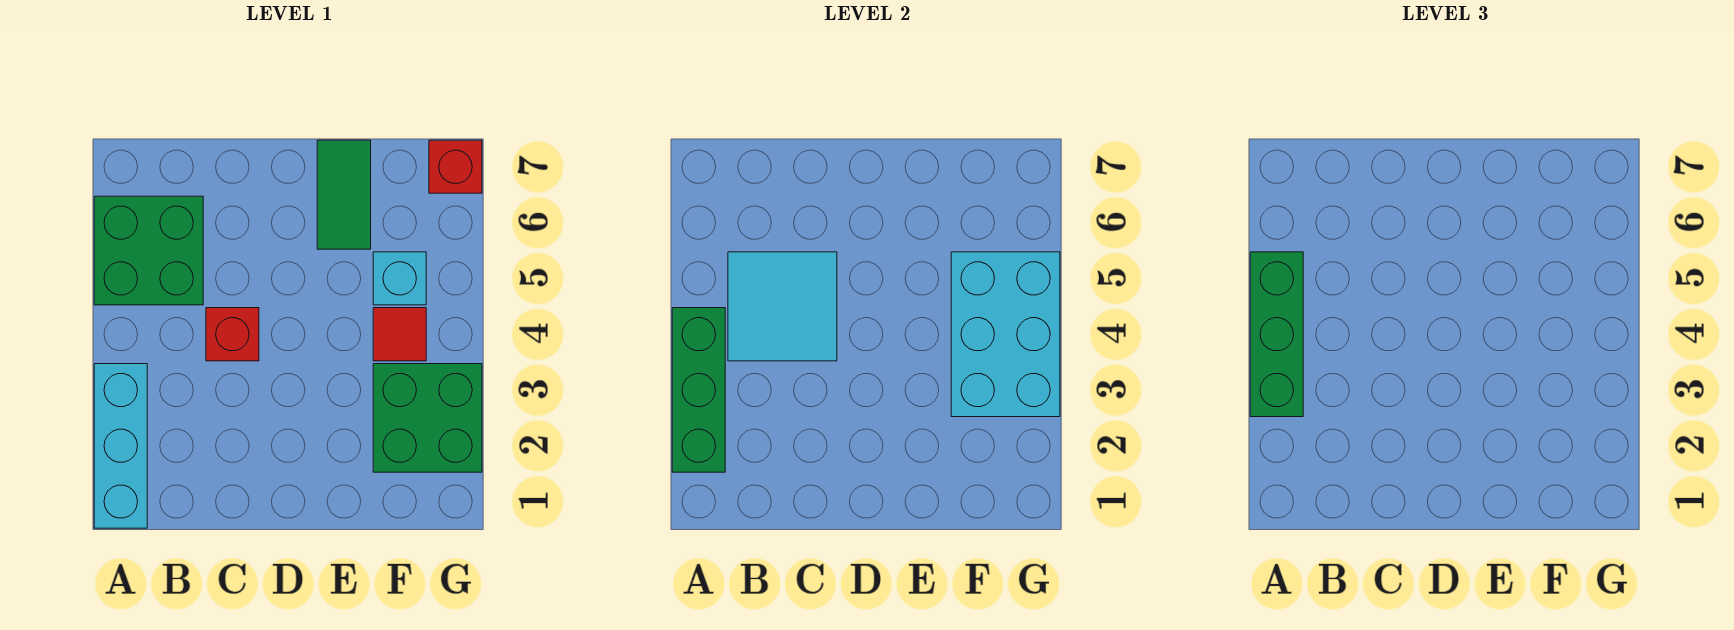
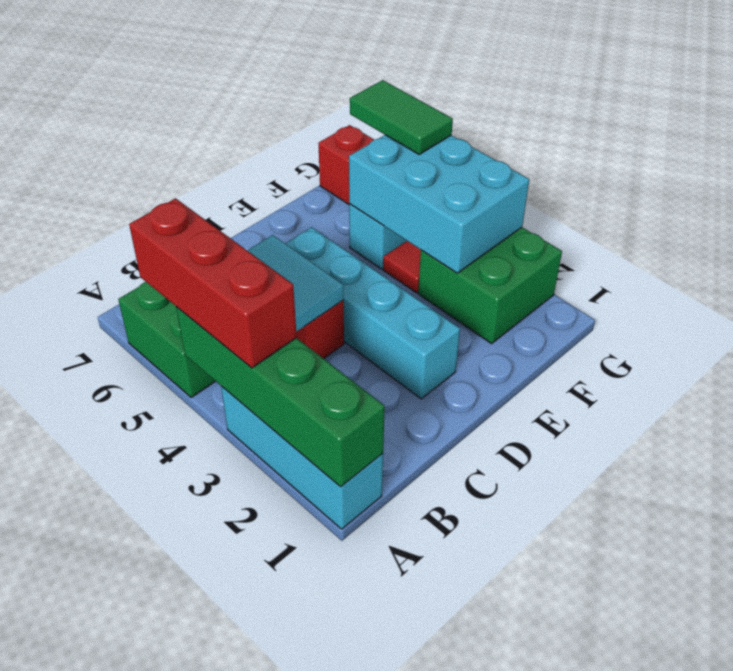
green 1x3 brick [672,308,725,472] -> green 1x4 brick [176,307,385,487]
green 1x3 brick [1250,252,1303,417] -> red 1x3 brick [129,198,297,368]
none -> cyan 1x4 brick [285,227,460,399]
green 1x2 tile [317,140,371,249] -> green 1x2 tile moved to [350,80,453,154]

